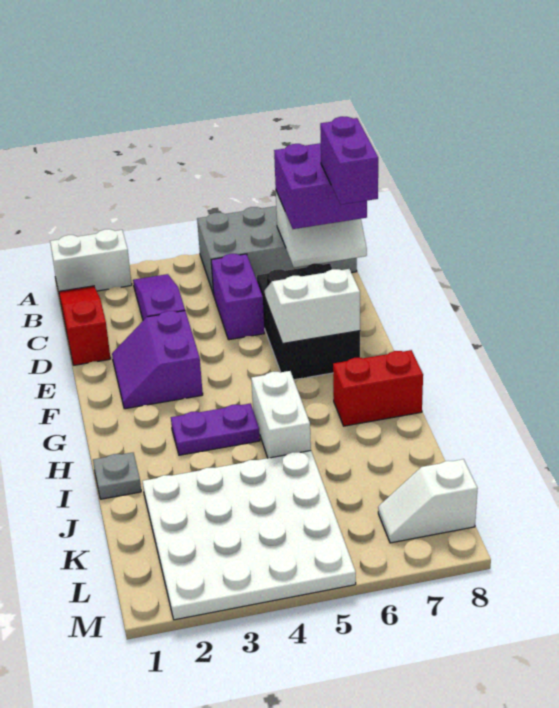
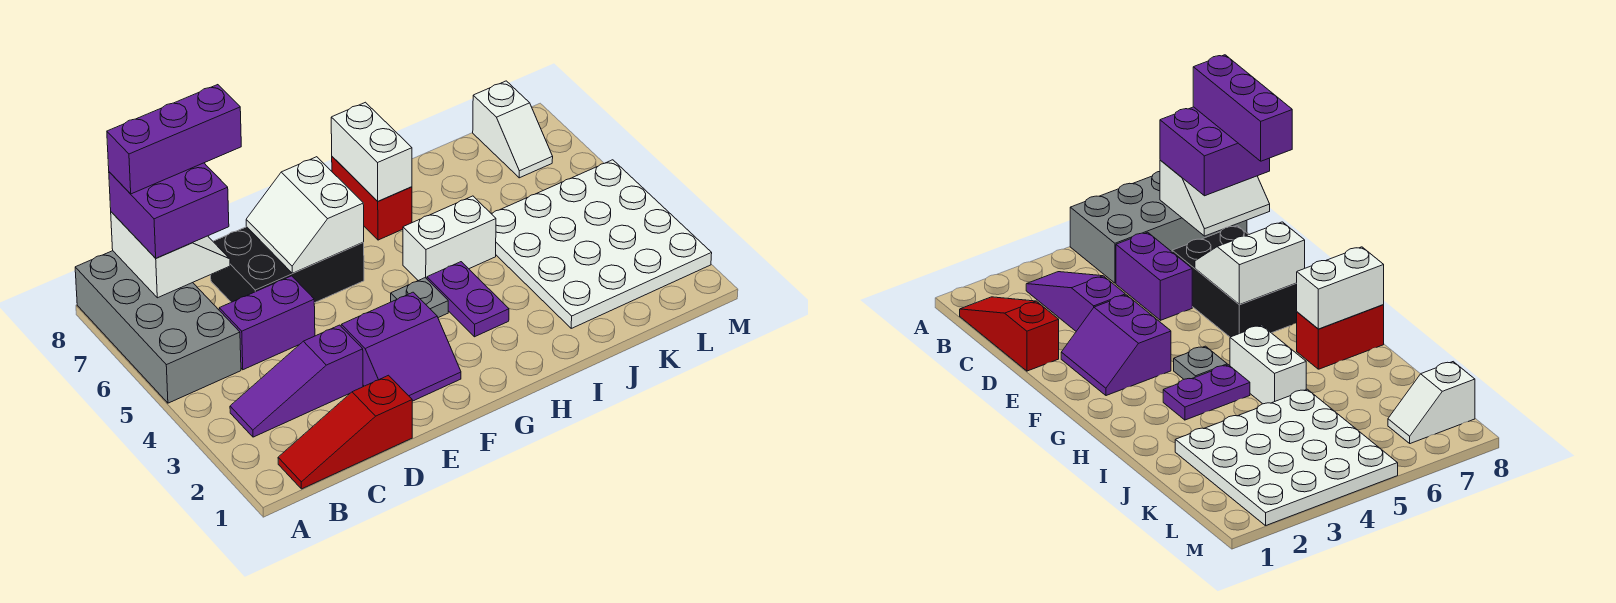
white 1x2 brick [50,229,132,291] -> white 1x2 brick moved to [331,102,412,201]
purple 1x2 brick [320,117,378,205] -> purple 1x3 brick [107,85,241,194]
grey 1x1 plate [93,453,141,499] -> grey 1x1 plate moved to [391,278,448,318]

